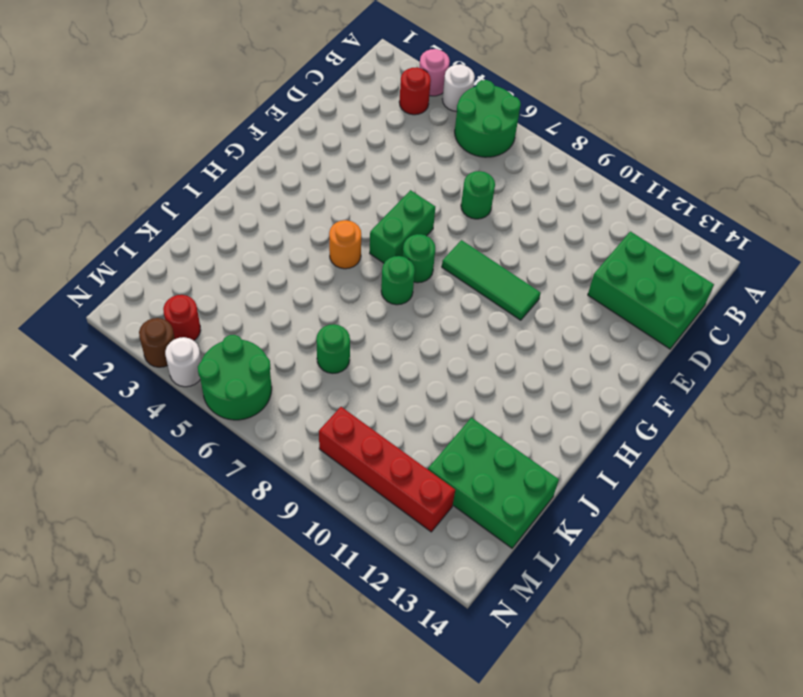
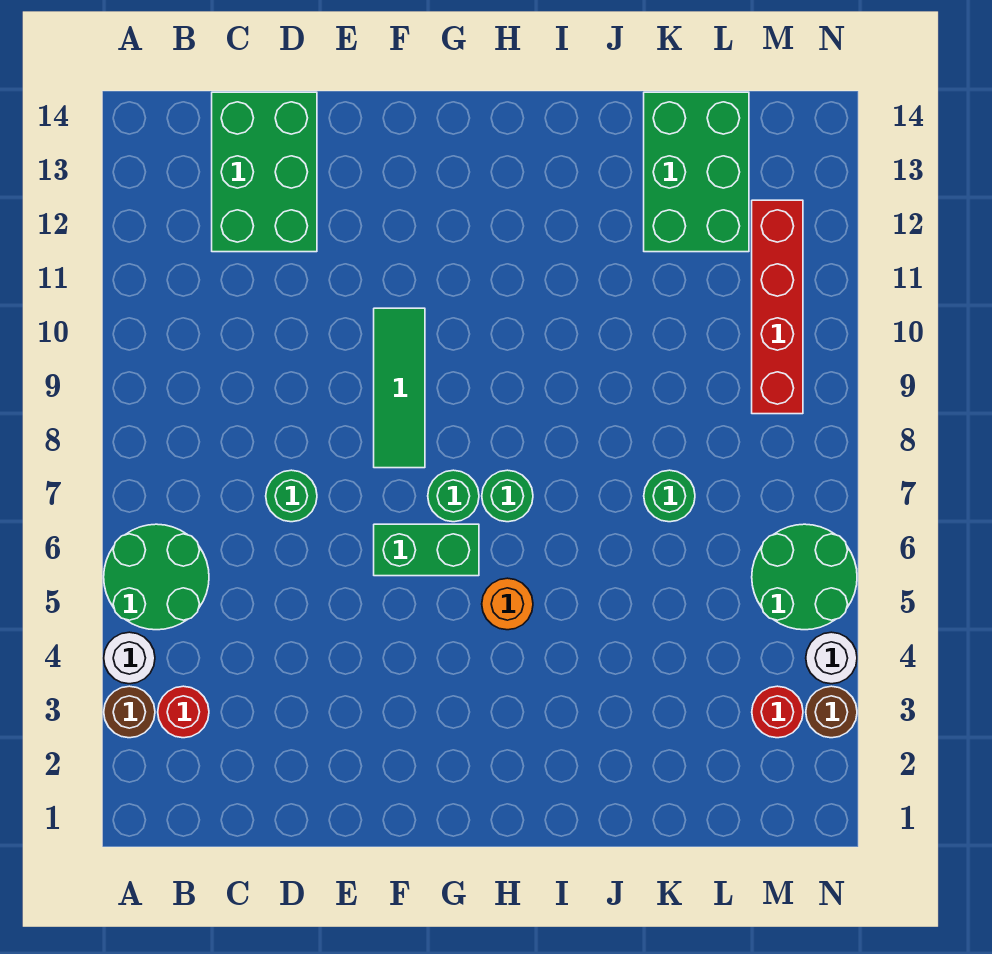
pink 1x1 round brick [419,49,450,96] -> brown 1x1 round brick [104,686,155,738]

